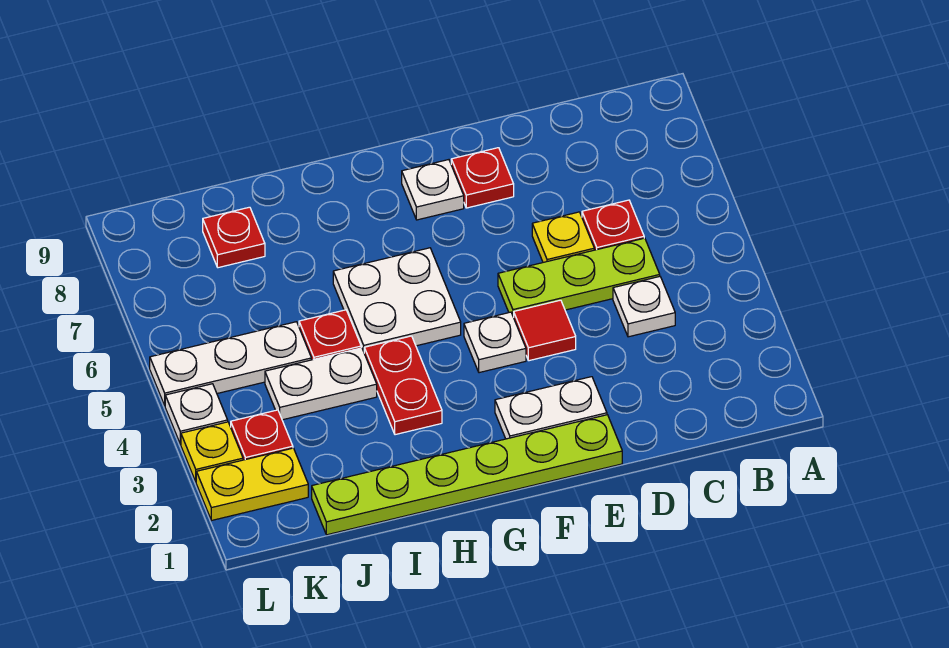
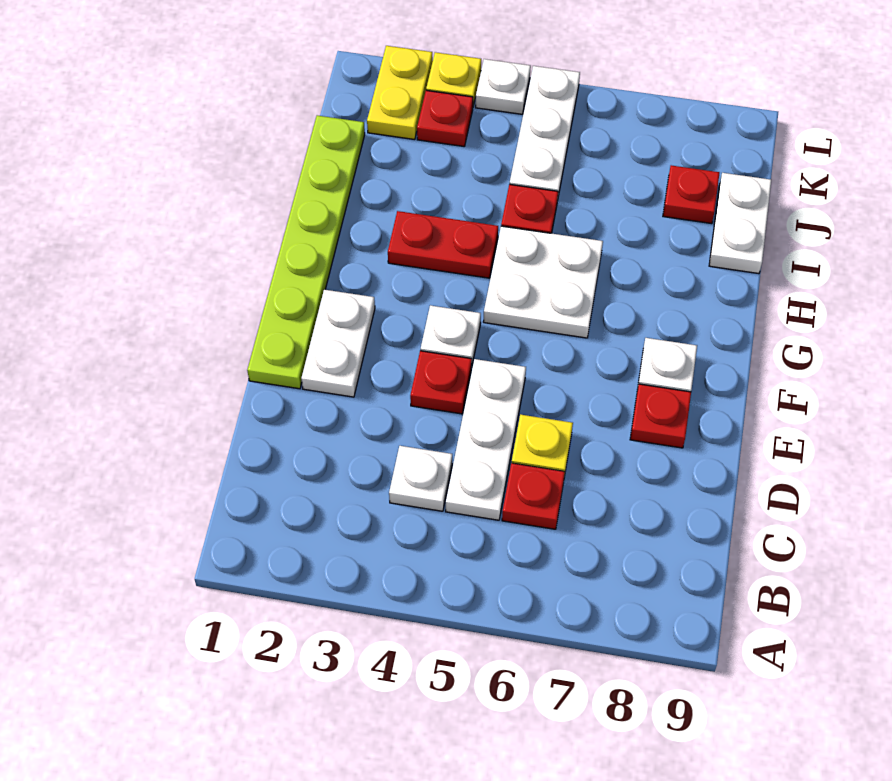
lime 1x3 plate [498,238,660,317] -> white 1x3 plate [446,359,526,520]
red 1x1 tile [514,300,576,361] -> red 1x1 plate [410,351,472,414]
white 1x2 plate [265,348,377,420] -> white 1x2 plate moved to [709,173,771,274]

